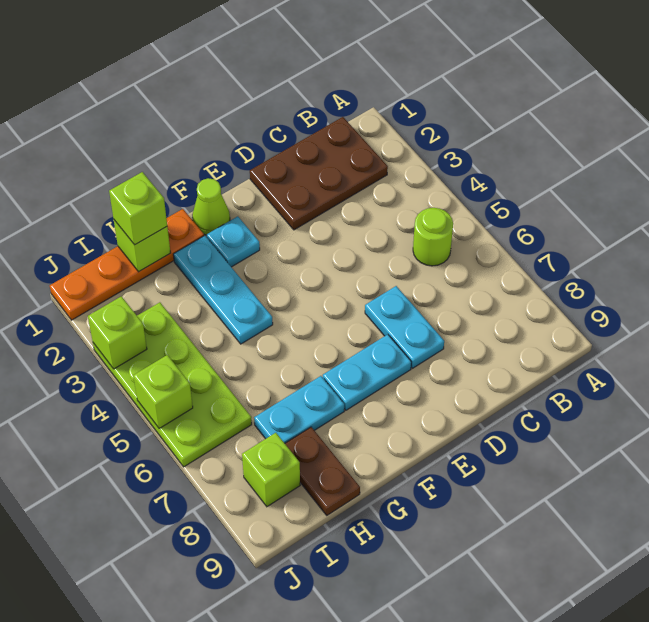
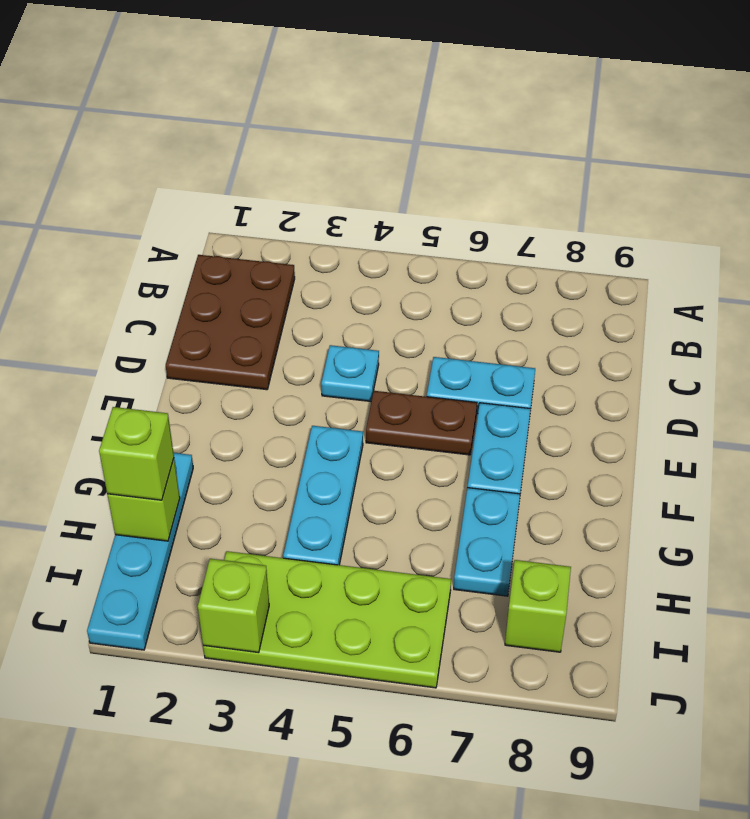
lime 1x1 round brick [413,208,453,266] -> none
lime 1x1 cone [192,178,230,235] -> none
cyan 1x1 plate [207,216,260,267] -> cyan 1x1 plate moved to [321,345,379,402]
orange 1x4 plate [50,209,204,320] -> cyan 1x4 plate [87,453,193,650]
cyan 1x3 plate [173,236,273,344] -> cyan 1x3 plate turned to [283,426,363,565]
brown 1x2 plate [285,427,360,515] -> brown 1x2 plate moved to [366,391,477,455]
lime 1x1 brick [133,355,193,429] -> none

